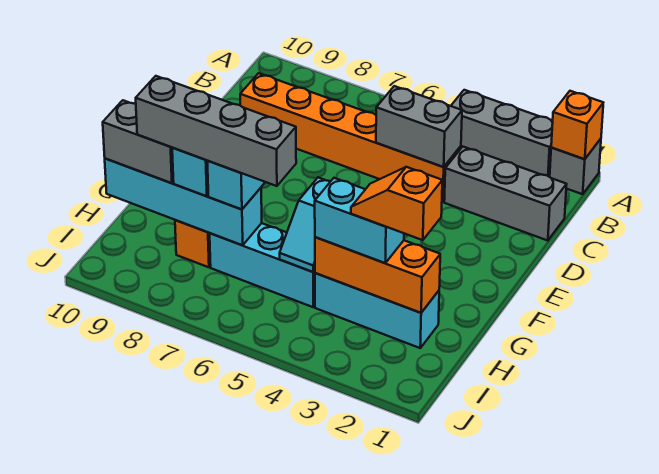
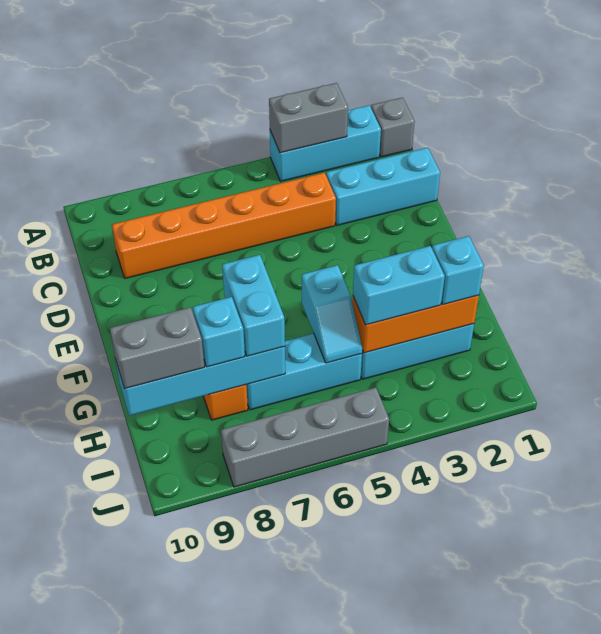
orange 1x1 brick [551,91,603,159] -> none
grey 1x3 brick [451,90,553,177] -> cyan 1x3 brick [270,105,381,181]
grey 1x3 brick [444,147,567,241] -> cyan 1x3 brick [326,148,440,225]
grey 1x2 brick [376,86,462,167] -> grey 1x2 brick moved to [269,83,348,153]
none -> cyan 1x1 brick [432,236,484,305]
orange 1x2 slope [351,167,442,240] -> none
grey 1x4 brick [136,76,296,186] -> grey 1x4 brick moved to [221,387,389,487]

